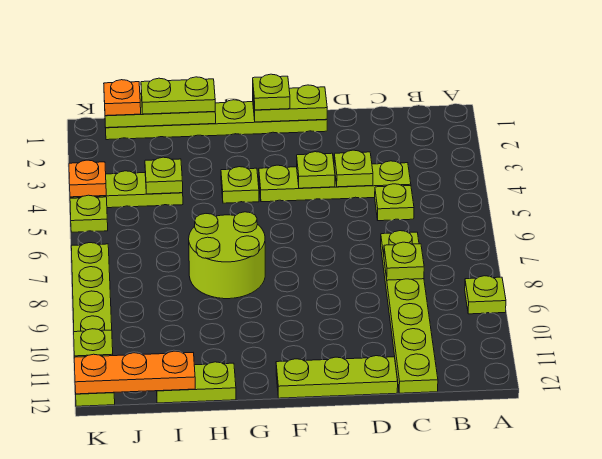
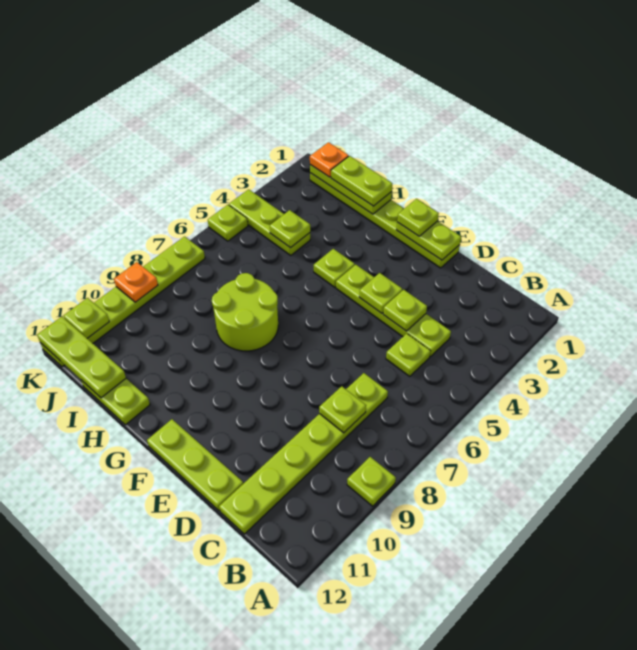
orange 1x3 plate [74,351,195,394] -> lime 1x3 plate [37,317,126,398]
orange 1x1 plate [69,160,106,197] -> orange 1x1 plate moved to [114,262,158,302]

